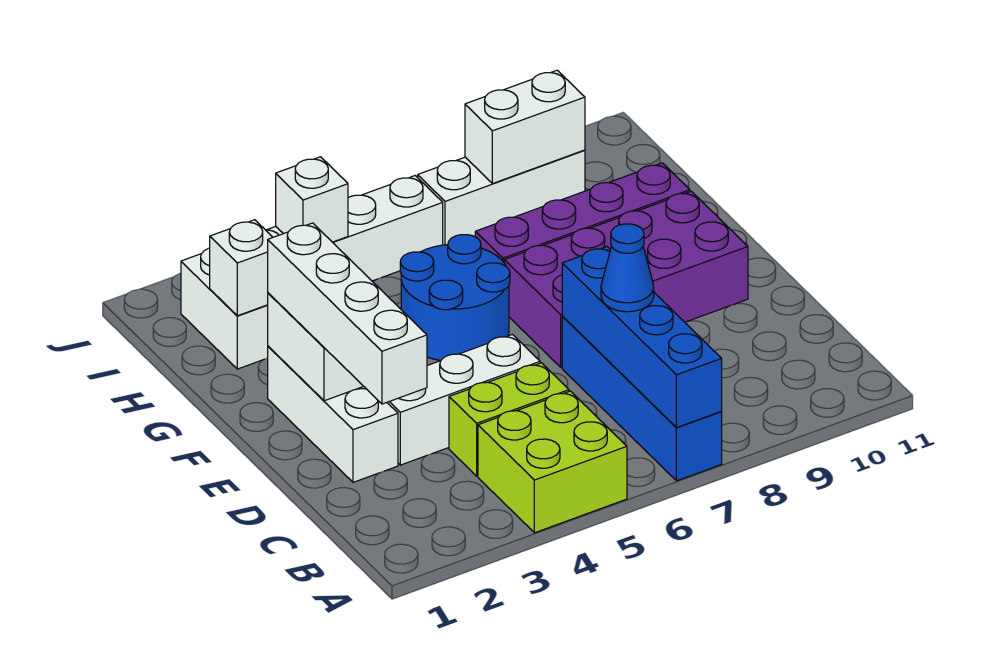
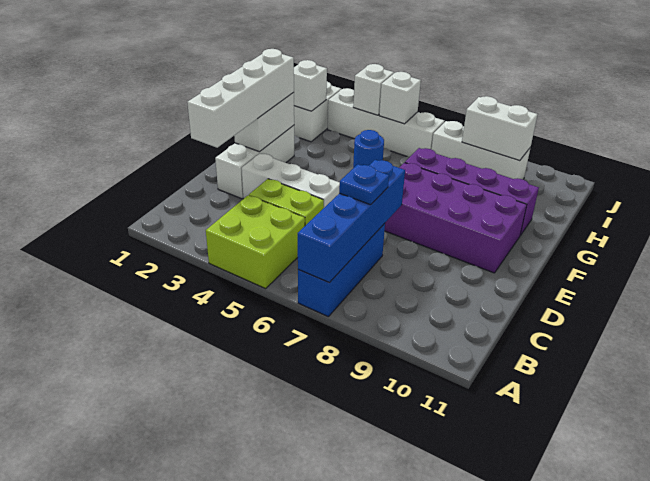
blue 1x4 brick [562,316,722,481] -> blue 1x3 brick [298,223,385,317]
blue 1x1 cone [601,224,654,312] -> blue 1x1 plate [339,164,389,205]
blue 2x2 round brick [400,235,510,361] -> blue 1x1 round brick [353,130,384,168]
none -> white 1x1 brick [379,72,421,124]

